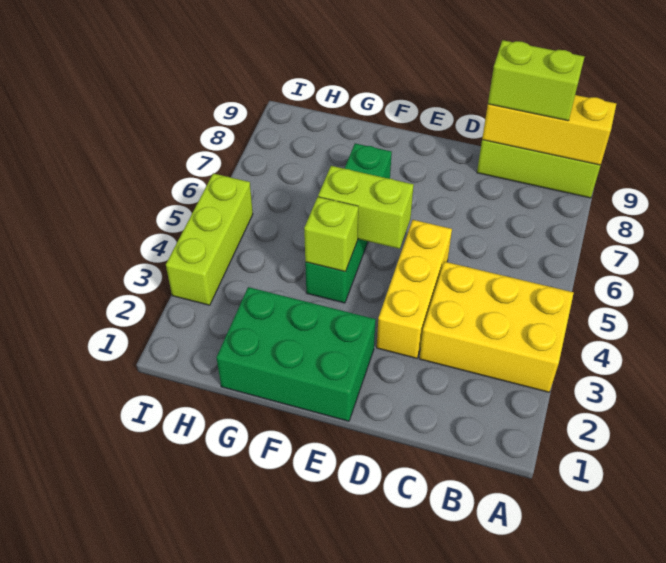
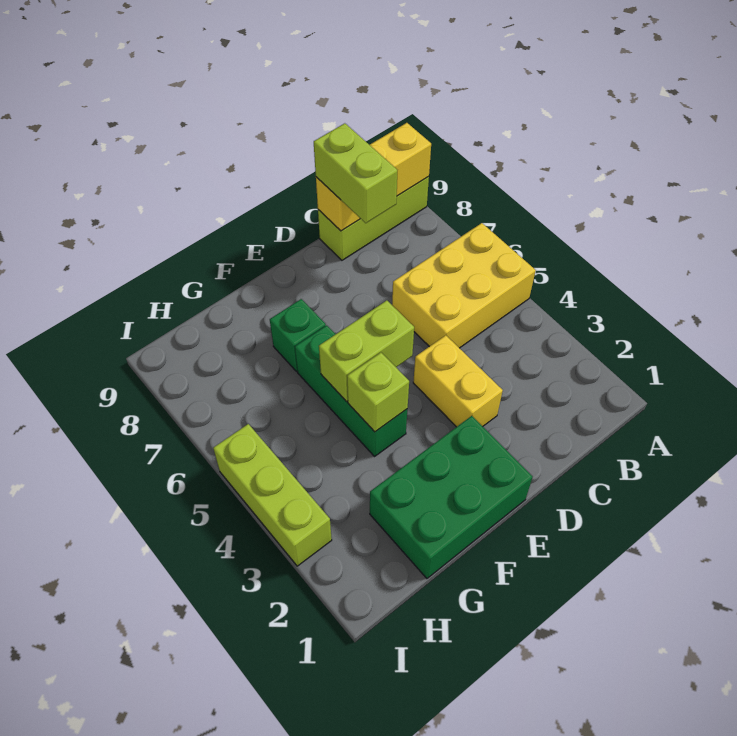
yellow 2x3 brick [419,262,574,392] -> yellow 2x3 brick moved to [392,223,536,348]
lime 1x2 brick [488,40,584,121] -> lime 1x2 brick turned to [314,123,397,223]
yellow 1x3 brick [377,220,452,358] -> yellow 1x2 brick [413,335,503,427]

